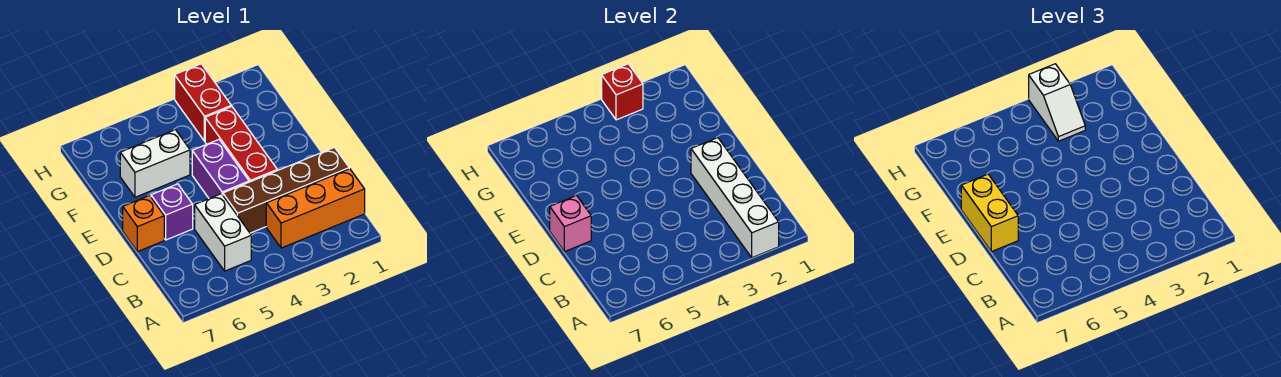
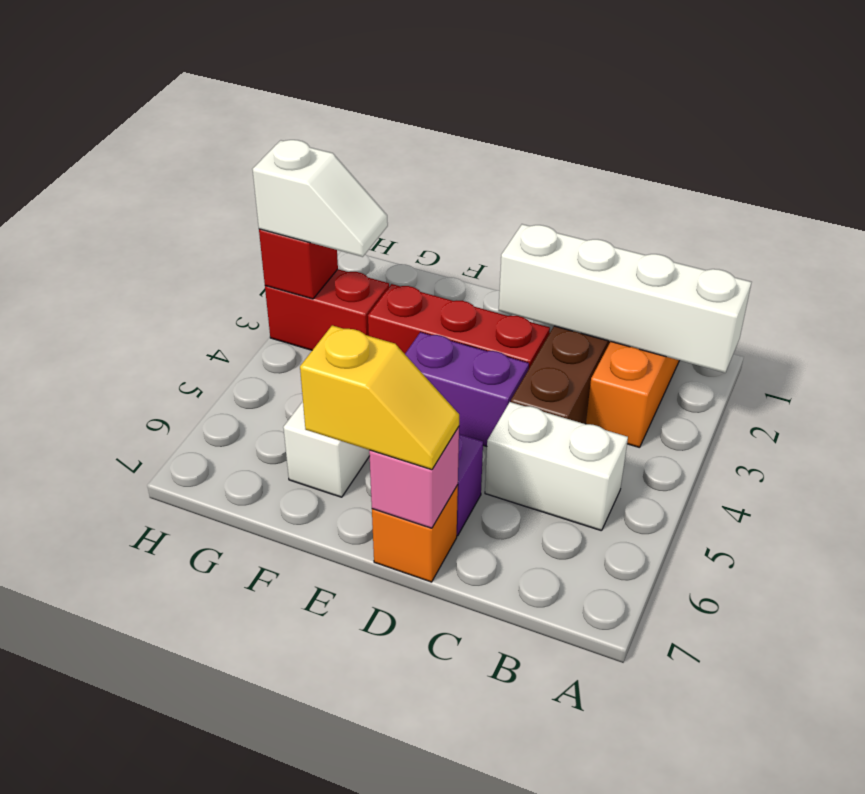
yellow 1x2 brick [961,174,1018,252] -> yellow 1x2 slope [300,325,459,470]

